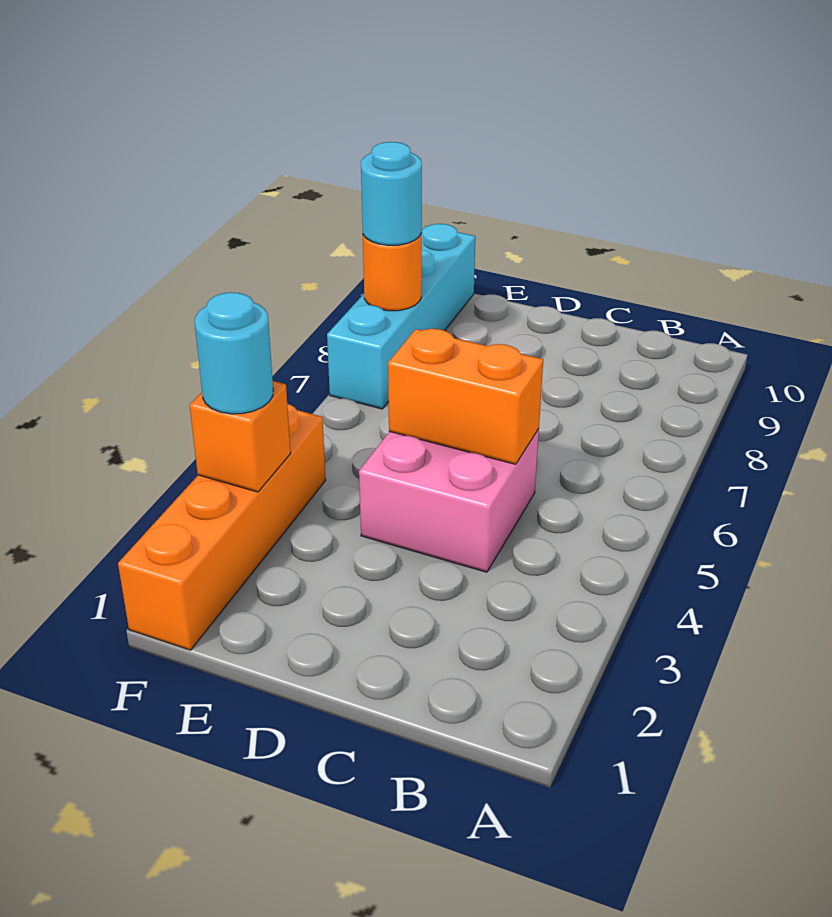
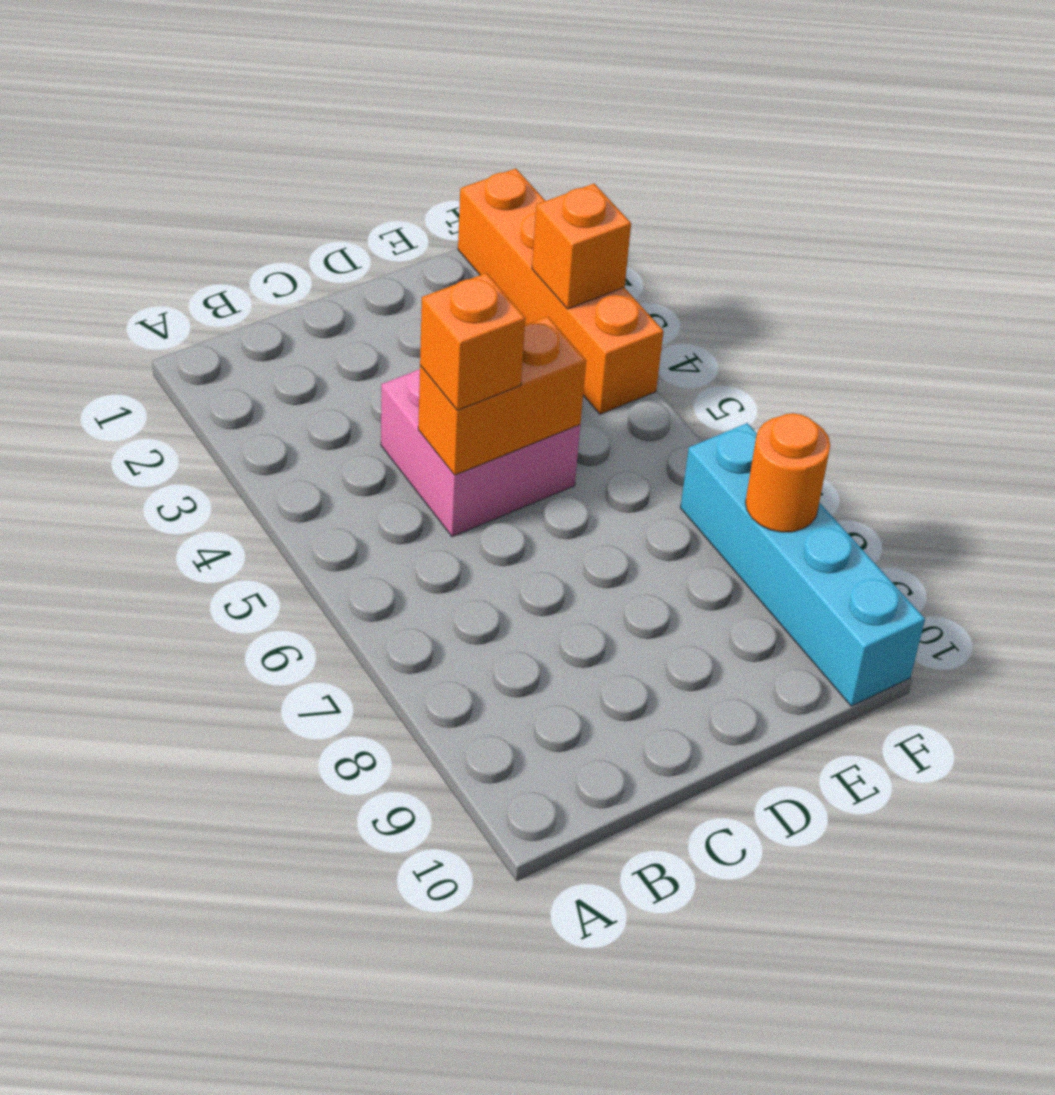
none -> orange 1x1 brick [420,273,525,410]
cyan 1x1 round brick [195,292,273,414] -> none
cyan 1x1 round brick [361,142,422,245] -> none

